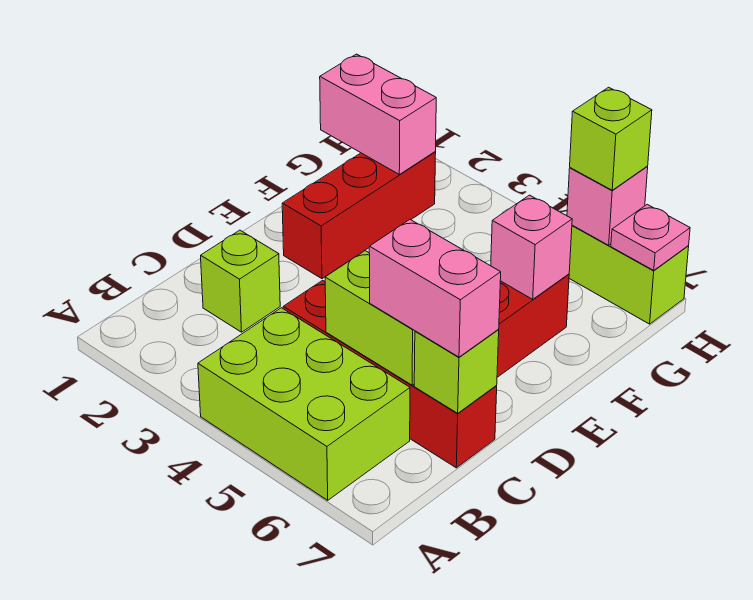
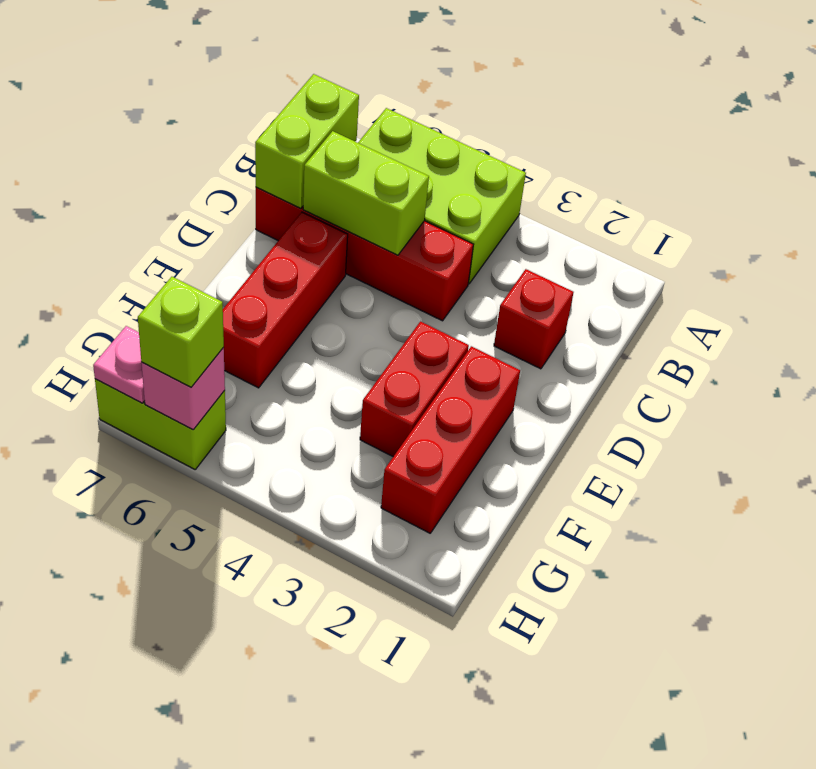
lime 1x1 brick [201,230,280,332] -> red 1x1 brick [494,269,573,369]
pink 1x2 brick [369,220,501,357] -> none
lime 1x1 brick [414,329,499,413] -> lime 1x2 brick [255,74,359,208]
none -> red 1x2 brick [360,322,469,457]
pink 1x1 brick [491,195,572,299] -> none
pink 1x2 brick [320,54,436,174] -> none

